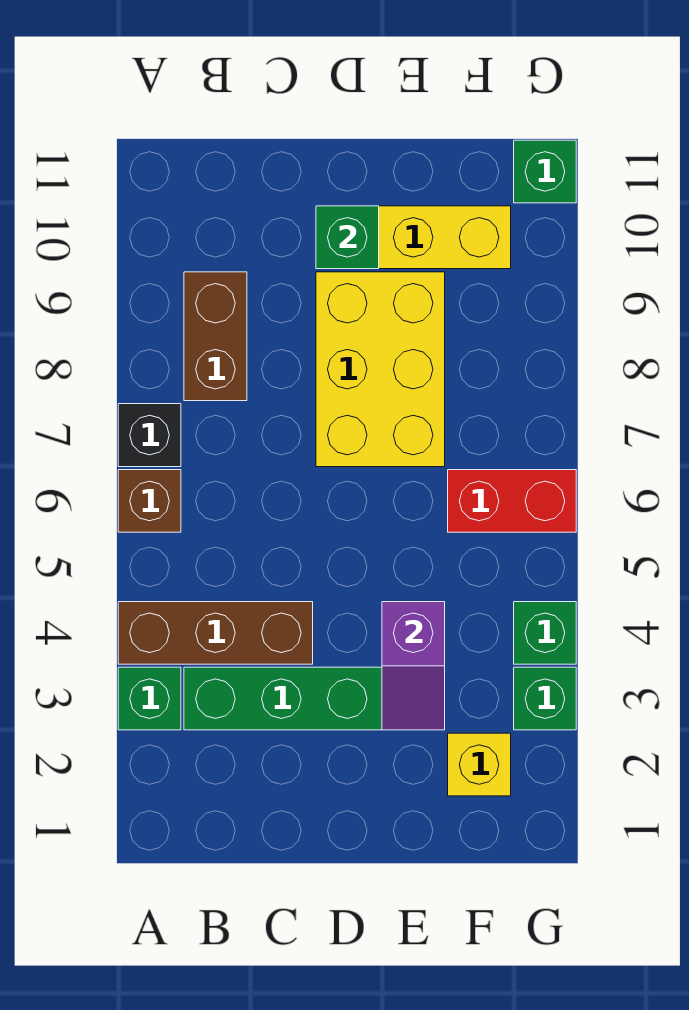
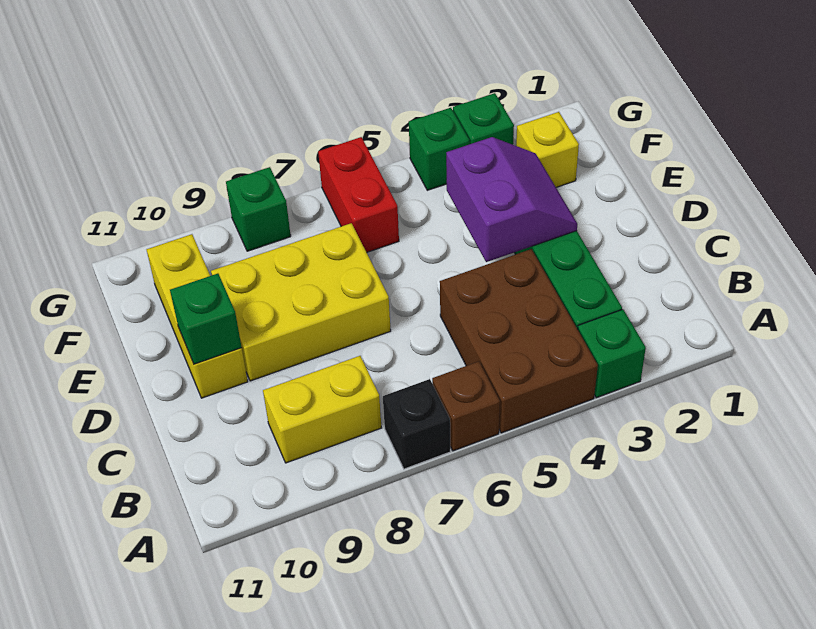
brown 1x3 brick [118,602,313,664] -> brown 2x3 brick [440,249,598,433]
brown 1x2 brick [184,272,247,401] -> yellow 1x2 brick [263,356,381,463]
purple 1x2 slope [382,602,445,730] -> purple 2x2 slope [446,137,577,262]
green 1x1 brick [514,140,576,203] -> green 1x1 brick moved to [226,167,291,251]

